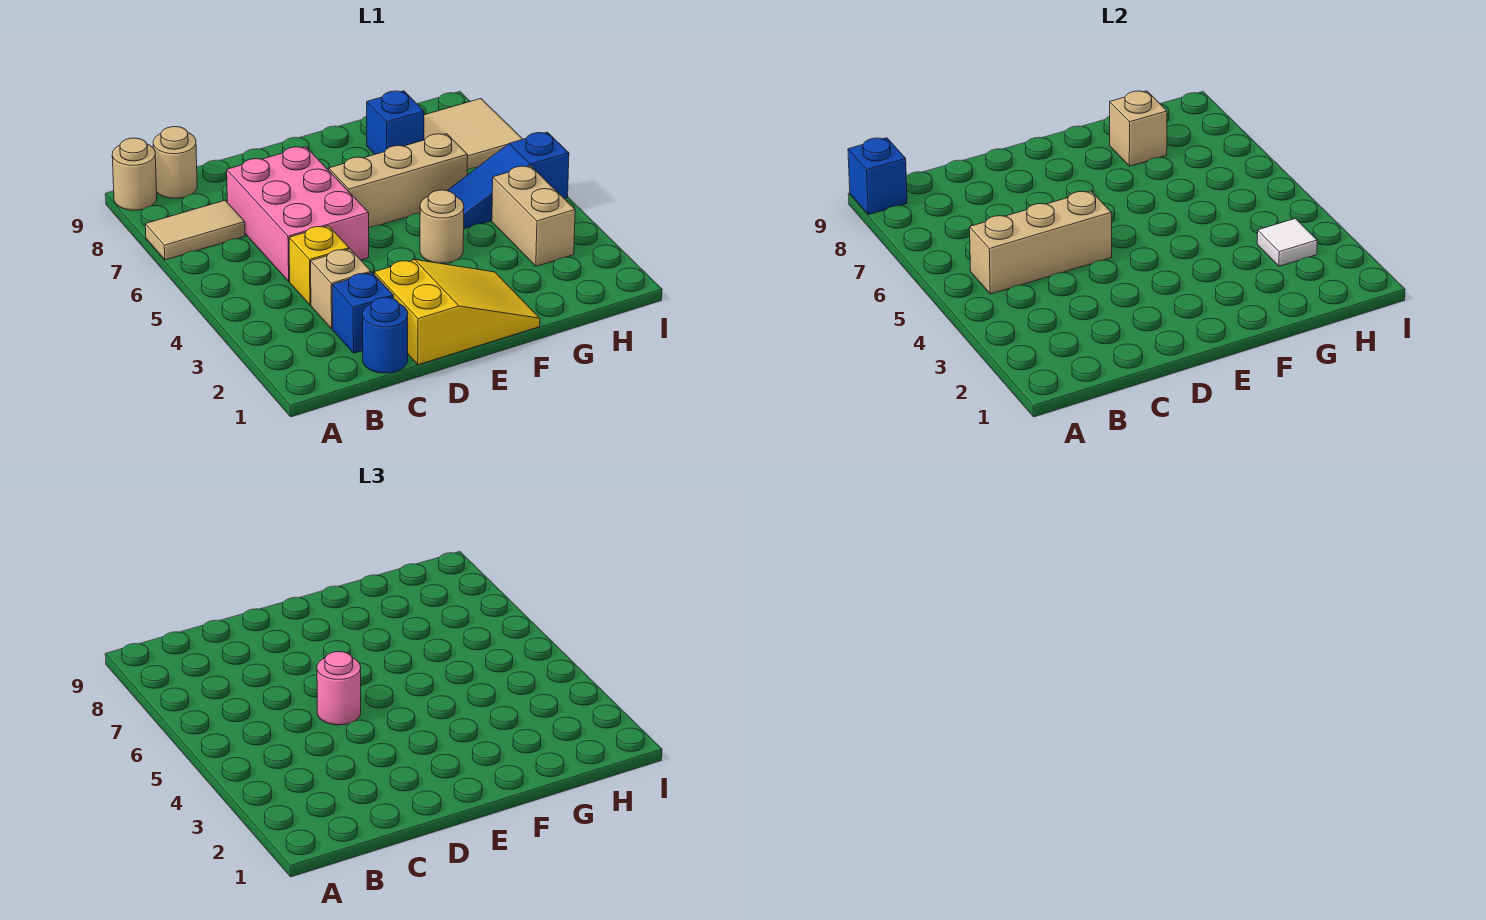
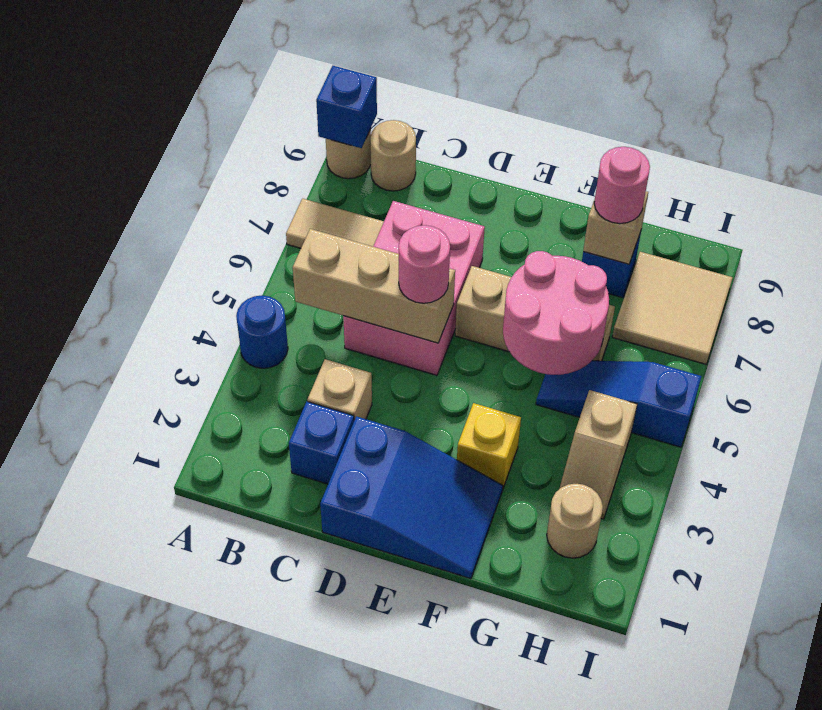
blue 1x1 round brick [363,297,408,373] -> blue 1x1 round brick moved to [236,296,288,368]
yellow 1x1 brick [289,226,349,305] -> yellow 1x1 brick moved to [457,403,521,488]
yellow 2x3 slope [374,260,540,365] -> blue 2x3 slope [320,416,503,579]
tan 1x1 round brick [420,190,464,263] -> tan 1x1 round brick moved to [547,484,603,558]
none -> pink 2x2 round brick [503,251,609,375]
none -> pink 1x1 round brick [594,147,650,224]
tan 1x2 brick [492,166,575,266] -> tan 1x2 slope [559,390,637,519]
white 1x1 tile [1257,219,1317,266] -> none

